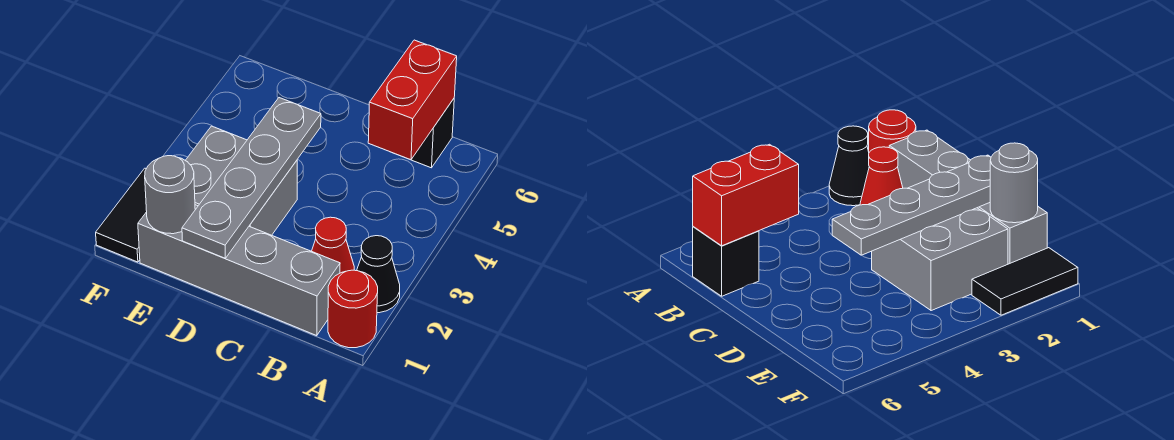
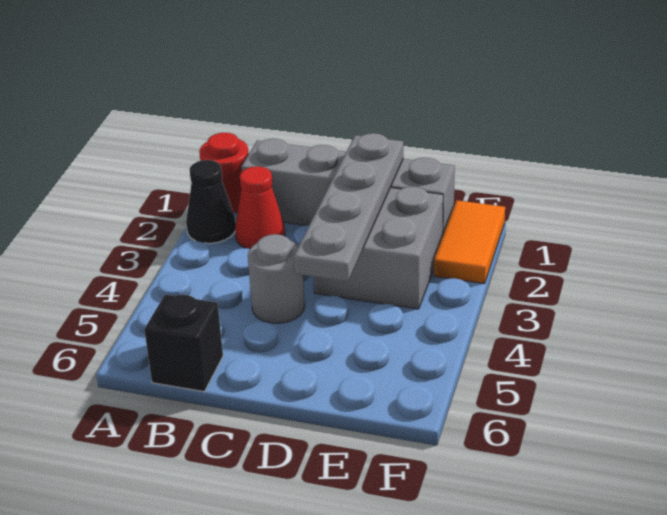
red 1x2 brick [368,40,457,160] -> none
grey 1x1 round brick [145,156,195,234] -> grey 1x1 round brick moved to [248,234,305,323]
black 1x2 tile [96,168,147,262] -> orange 1x2 tile [434,200,505,284]

